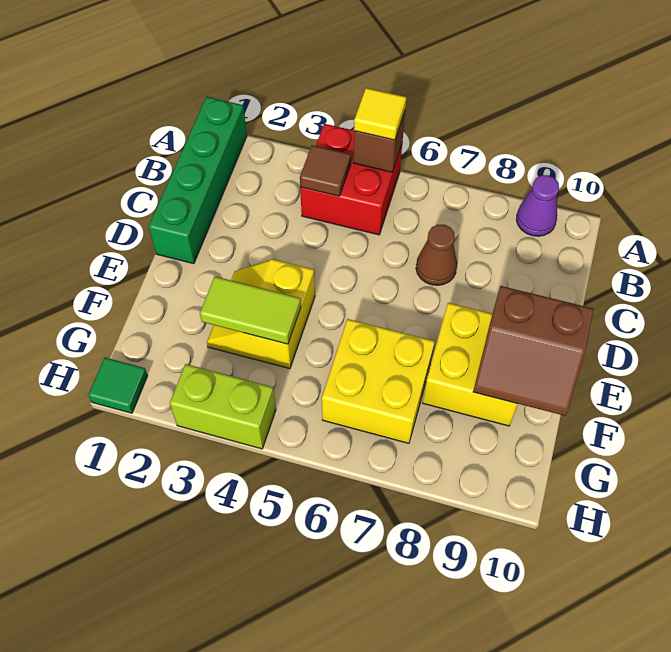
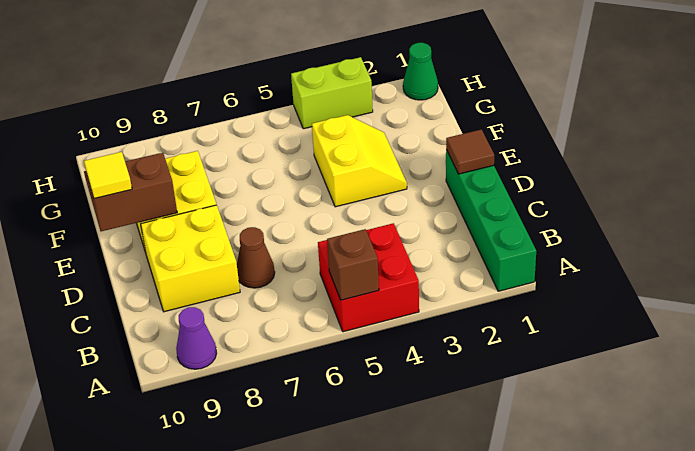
yellow 1x1 tile [354,88,406,140] -> yellow 1x1 tile moved to [84,152,132,199]
brown 1x1 tile [300,145,351,196] -> brown 1x1 tile moved to [446,129,494,174]
lime 1x2 tile [200,277,301,344] -> none
yellow 2x2 brick [322,319,435,443] -> yellow 2x2 brick moved to [141,205,240,312]
green 1x1 tile [88,358,148,413] -> green 1x1 cone [403,43,438,100]

